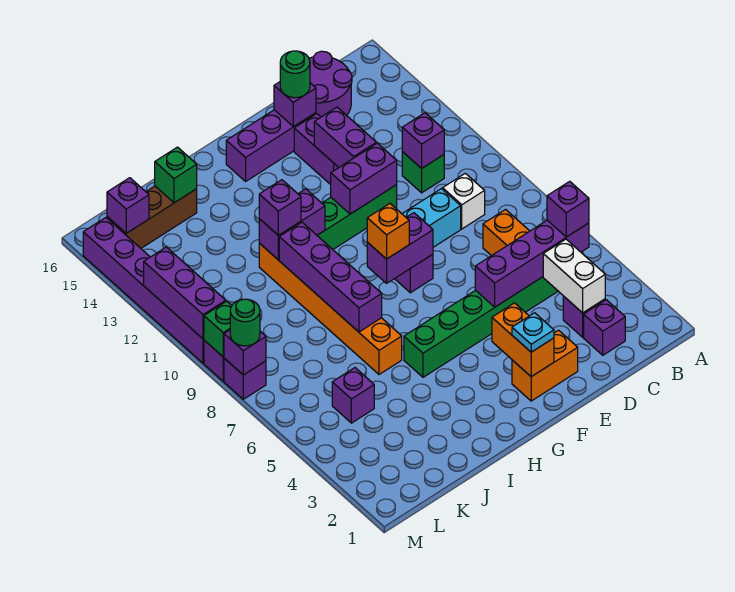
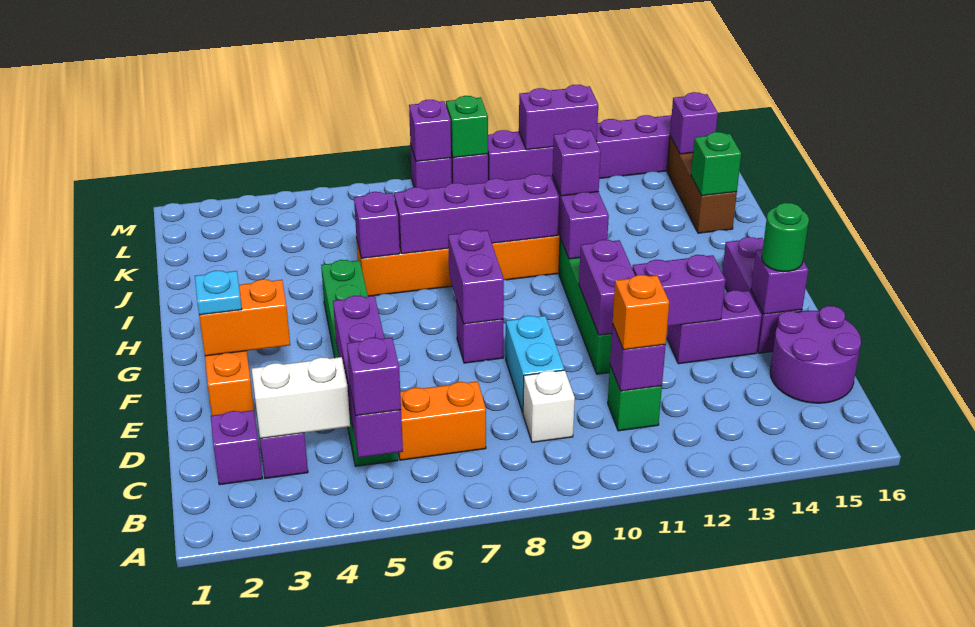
orange 1x1 brick [367,204,409,259] -> orange 1x1 brick moved to [613,275,669,350]
purple 1x1 brick [332,368,374,423] -> purple 1x1 brick moved to [354,192,400,258]
green 1x1 round brick [230,299,260,346] -> none
purple 1x3 brick [144,247,226,339] -> purple 1x2 brick [519,85,598,150]

